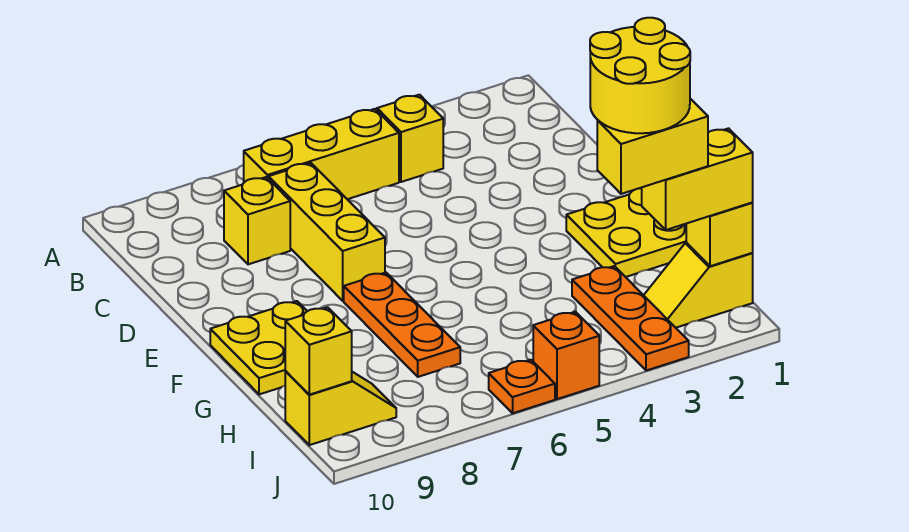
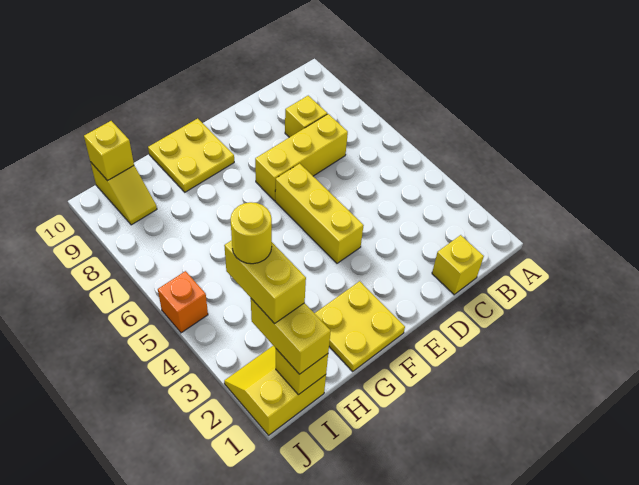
yellow 1x1 brick [377,95,443,182] -> yellow 1x1 brick moved to [432,235,484,295]
yellow 1x3 brick [244,109,399,199] -> yellow 1x3 brick moved to [275,164,364,263]
orange 1x3 plate [344,273,460,377] -> none
yellow 2x2 round brick [590,18,690,133] -> yellow 1x1 round brick [231,202,272,264]
orange 1x3 plate [572,266,689,371] -> none
yellow 1x2 slope [644,243,753,328] -> yellow 2x2 slope [224,346,326,435]
orange 1x1 plate [489,360,555,413] -> none

